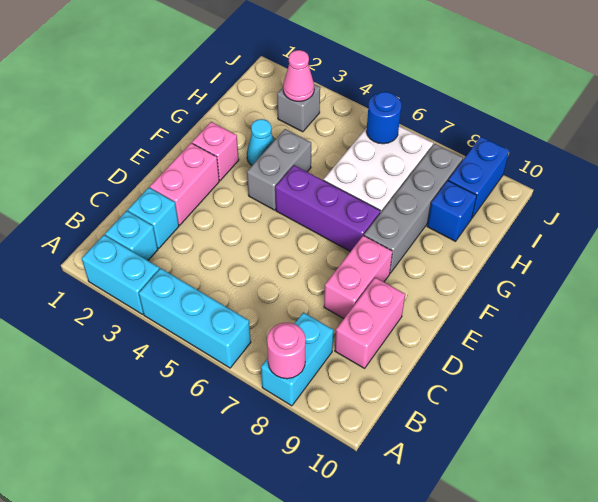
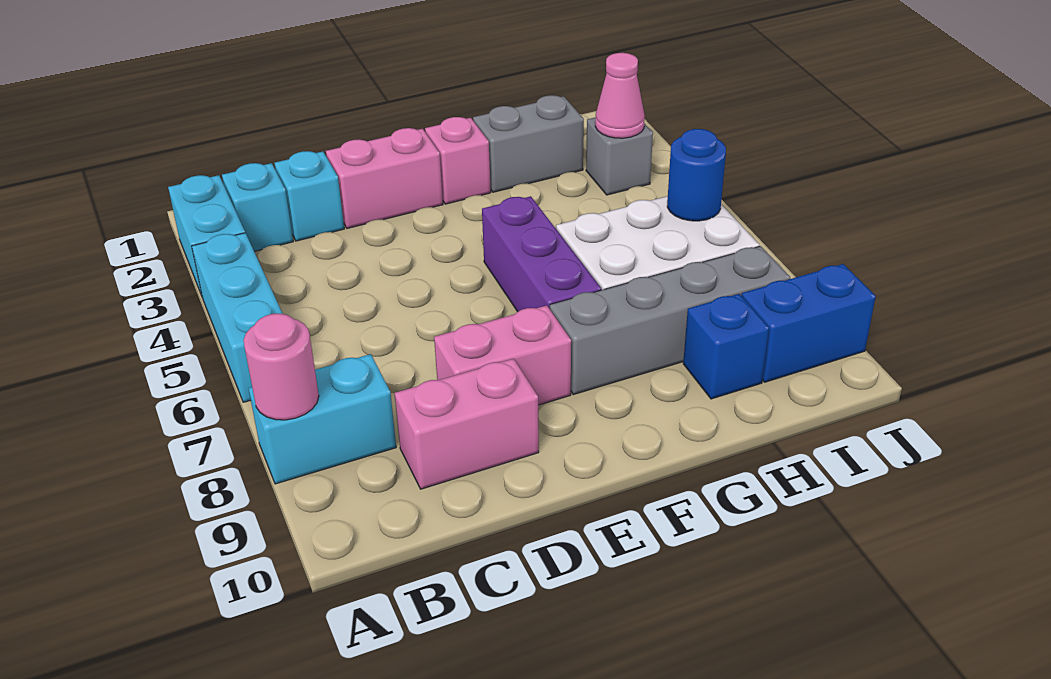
grey 1x2 brick [247,129,311,210] -> grey 1x2 brick moved to [473,95,584,192]
cyan 1x1 cone [247,119,274,165] -> none

